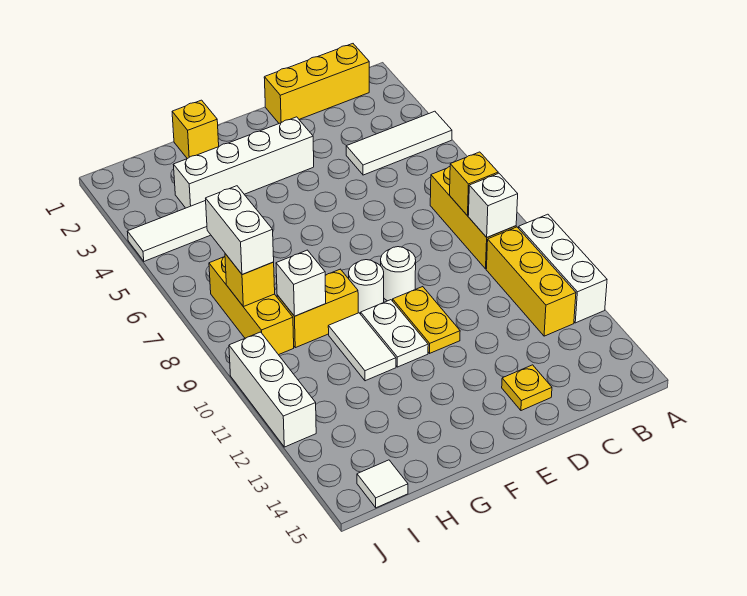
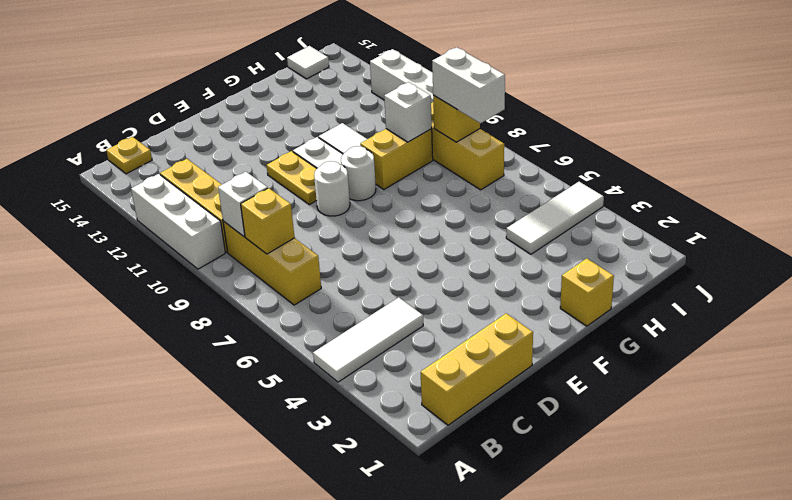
yellow 1x1 plate [502,365,552,411] -> yellow 1x1 plate moved to [106,137,152,174]
white 1x4 brick [173,117,314,208] -> none

